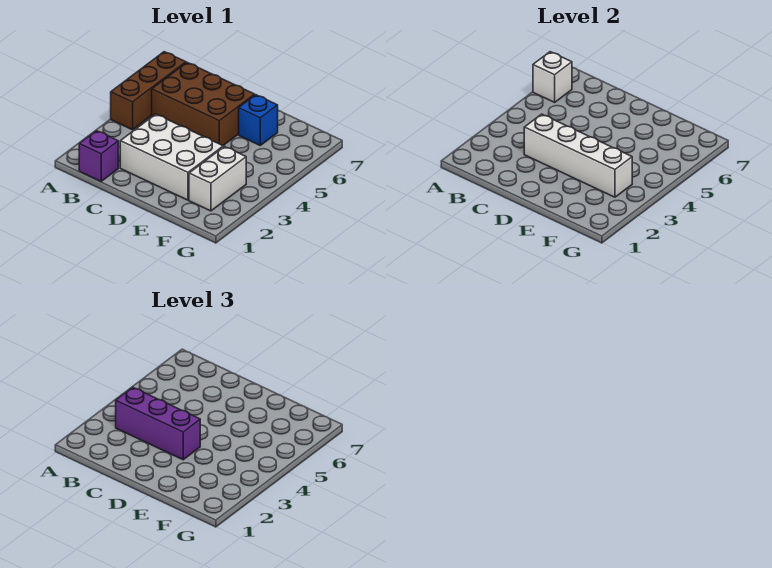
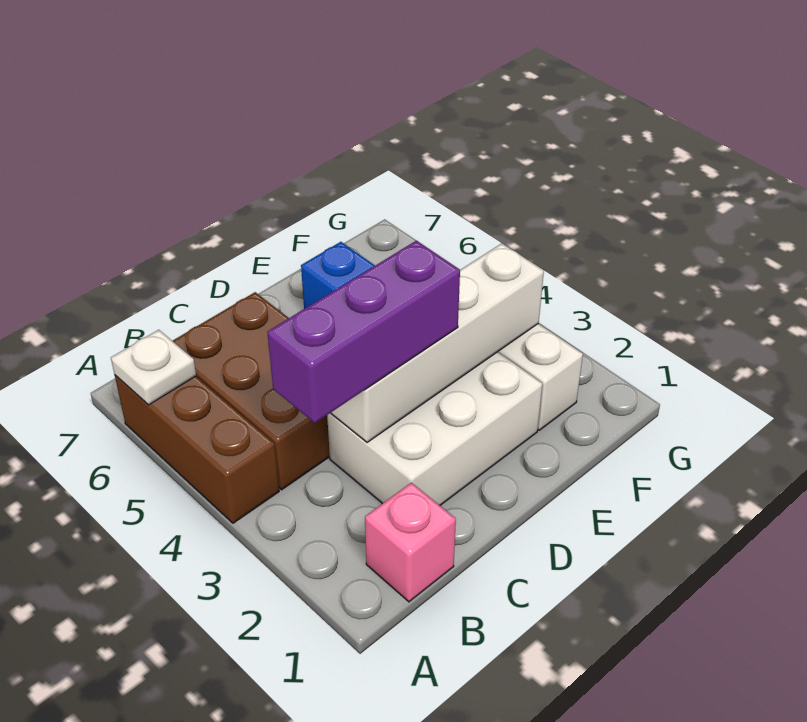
white 1x1 brick [533,52,572,102] -> white 1x1 plate [111,330,196,405]
purple 1x1 brick [79,131,118,181] -> pink 1x1 brick [365,483,456,602]
brown 2x3 brick [152,63,255,145] -> brown 2x3 brick turned to [173,292,330,490]

